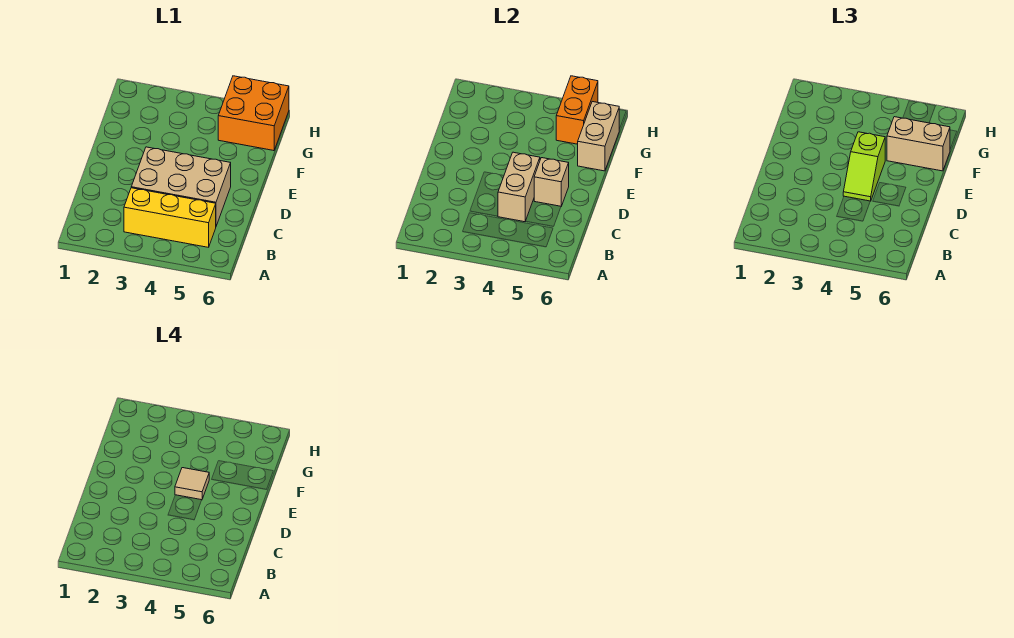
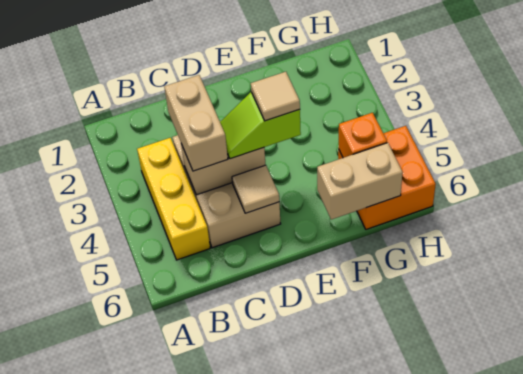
tan 1x1 brick [534,158,569,206] -> tan 1x1 tile [232,165,279,213]
tan 1x2 brick [887,117,950,171] -> tan 1x2 brick moved to [164,75,228,171]
orange 1x2 brick [556,76,598,144] -> orange 1x1 brick [338,113,387,158]

